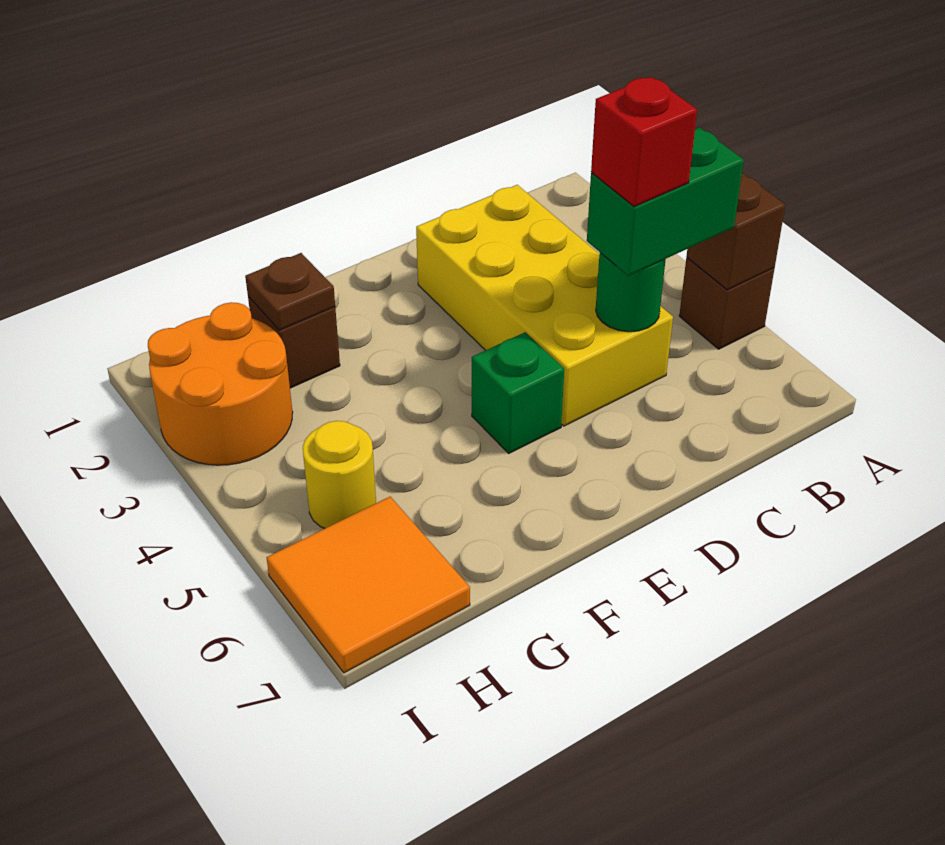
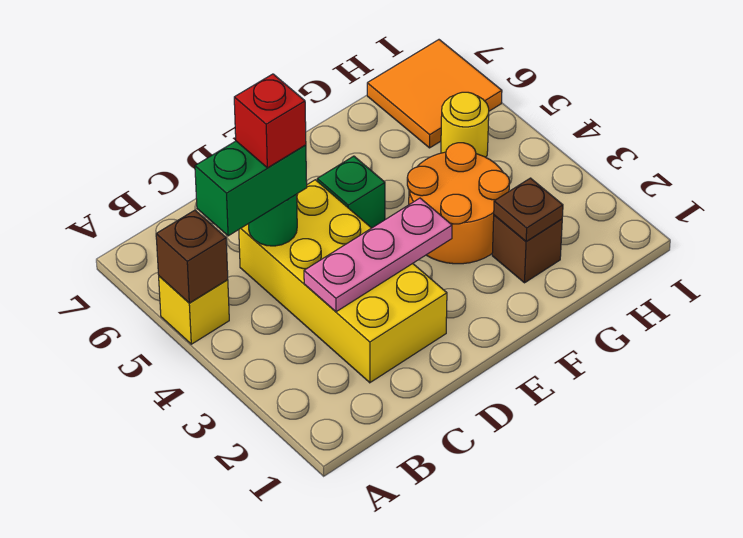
brown 1x1 brick [679,258,775,349] -> yellow 1x1 brick [159,276,229,344]
none -> pink 1x3 plate [304,198,452,312]
orange 2x2 round brick [148,302,293,465] -> orange 2x2 round brick moved to [407,143,510,264]

